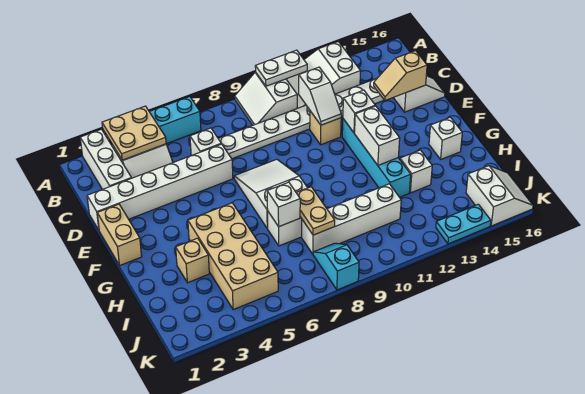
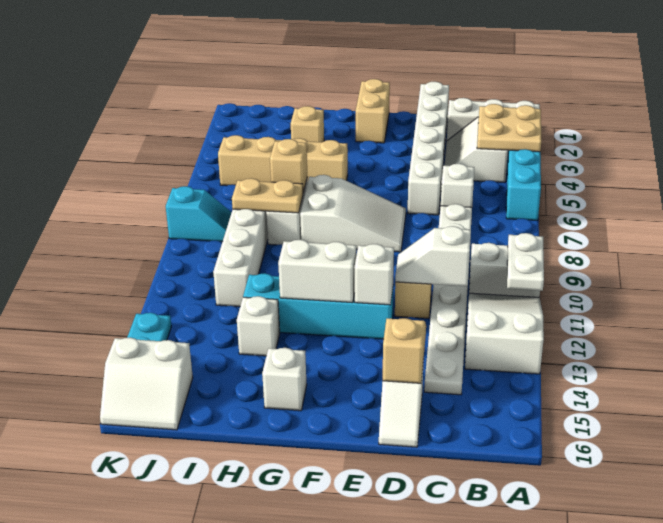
tan 1x2 brick [97,204,142,265] -> tan 1x2 brick turned to [356,79,390,143]
tan 2x4 brick [188,203,278,310] -> tan 1x4 brick [218,135,348,186]
white 1x1 brick [267,182,300,227] -> tan 1x1 brick [270,139,307,193]

